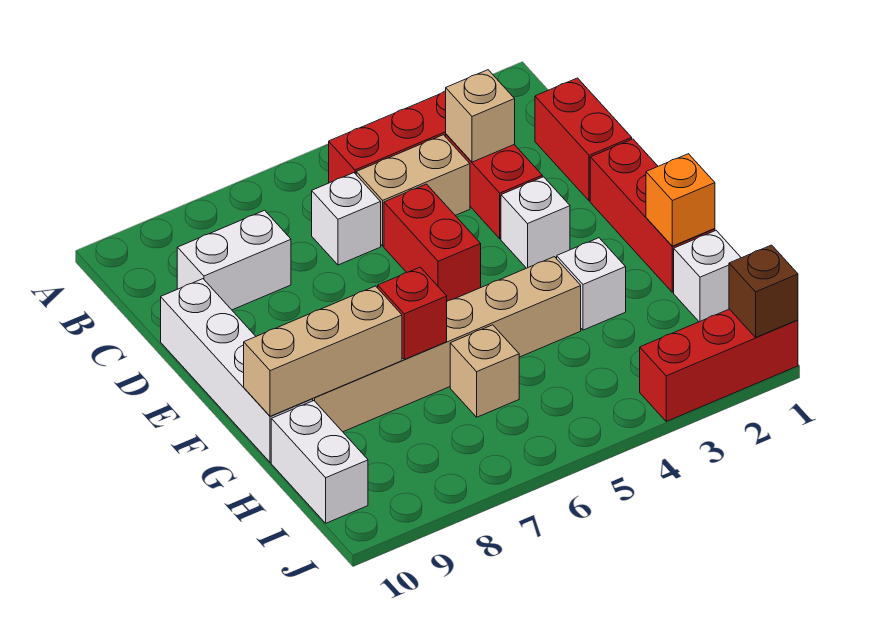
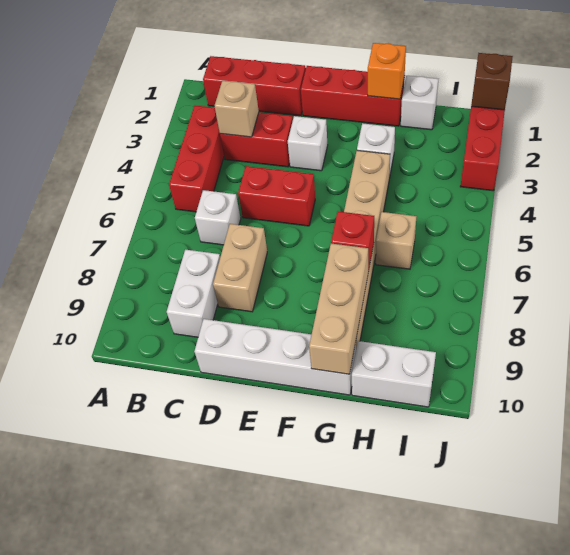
red 1x2 brick [535,78,632,201] -> red 1x3 brick [203,56,305,116]
tan 1x2 brick [356,135,470,246] -> tan 1x2 brick moved to [213,224,267,312]

